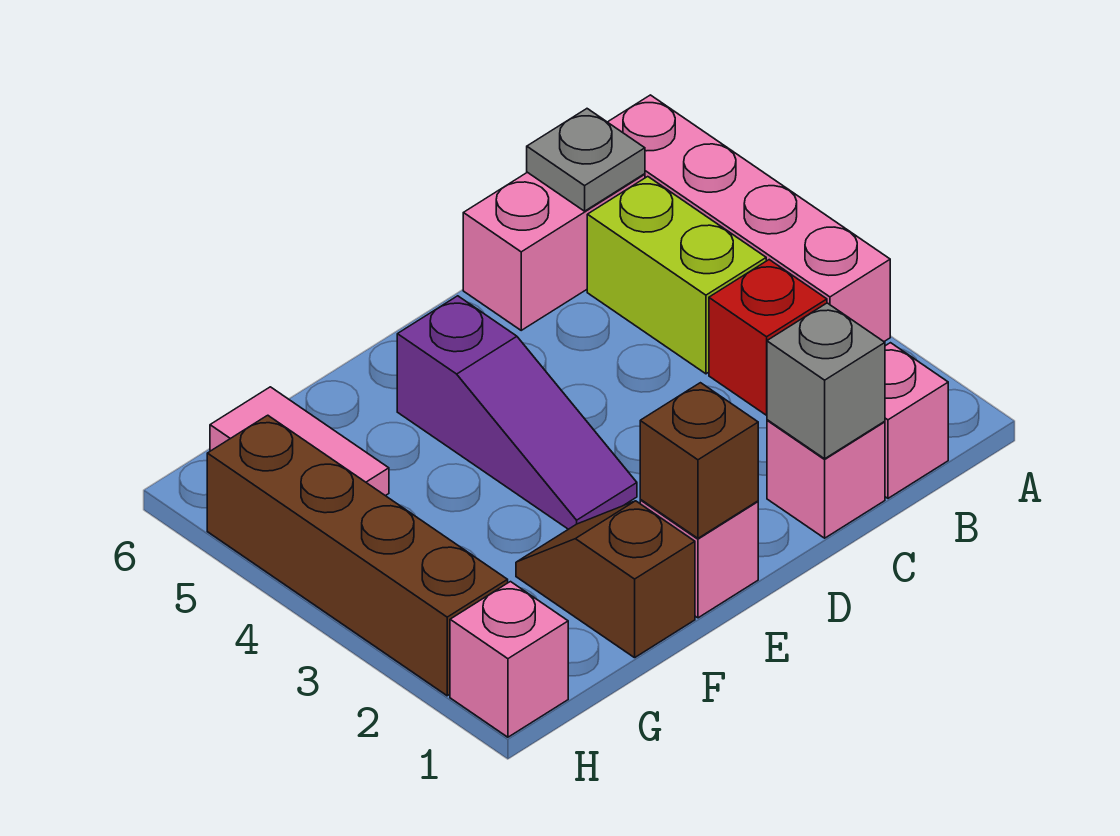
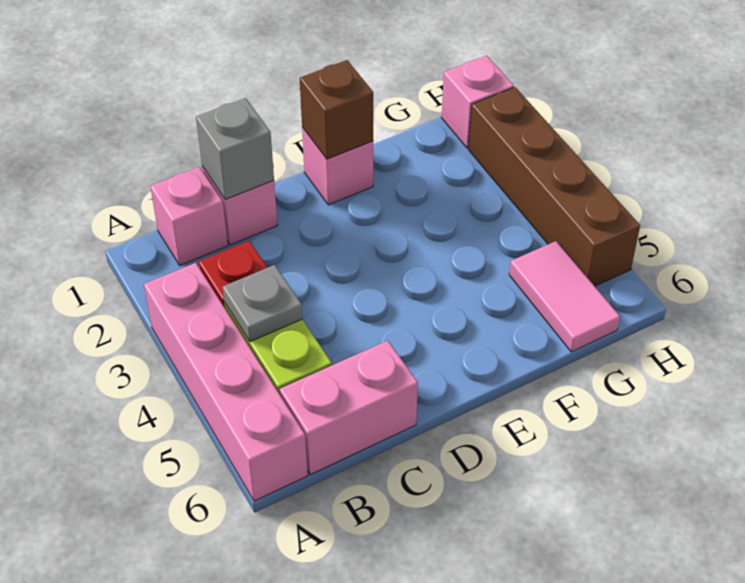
grey 1x1 plate [527,109,645,211] -> grey 1x1 plate moved to [223,265,303,342]
purple 1x3 slope [397,296,637,529] -> none
brown 1x2 slope [516,501,695,658] -> none

